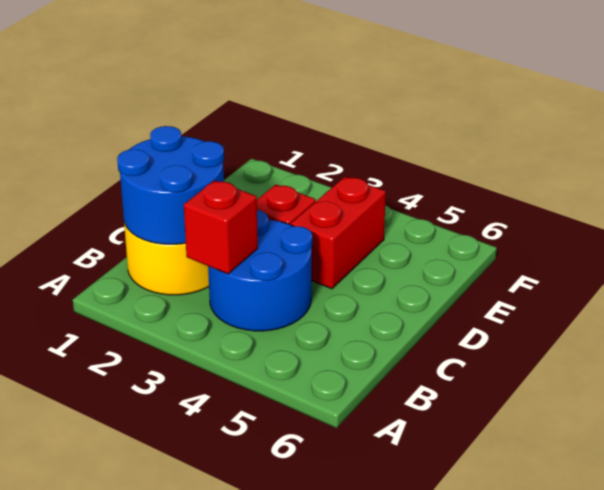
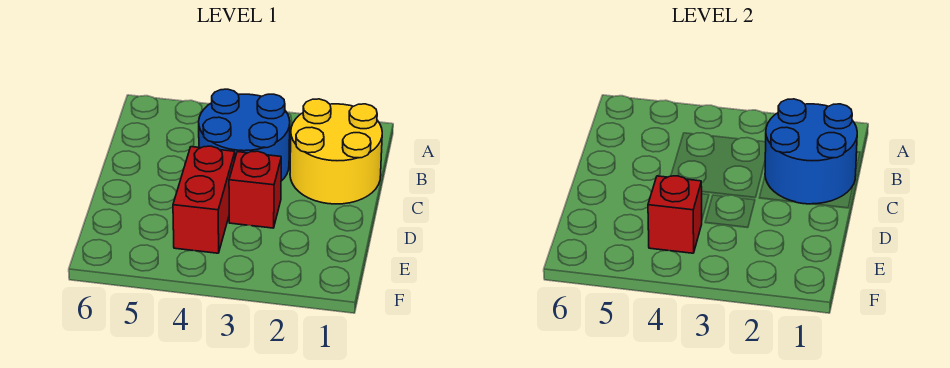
red 1x1 brick [184,180,258,274] -> red 1x1 brick moved to [648,176,702,253]

